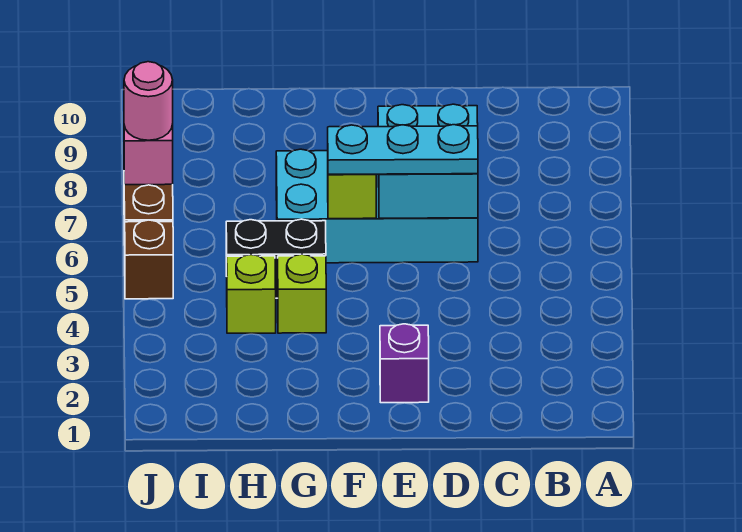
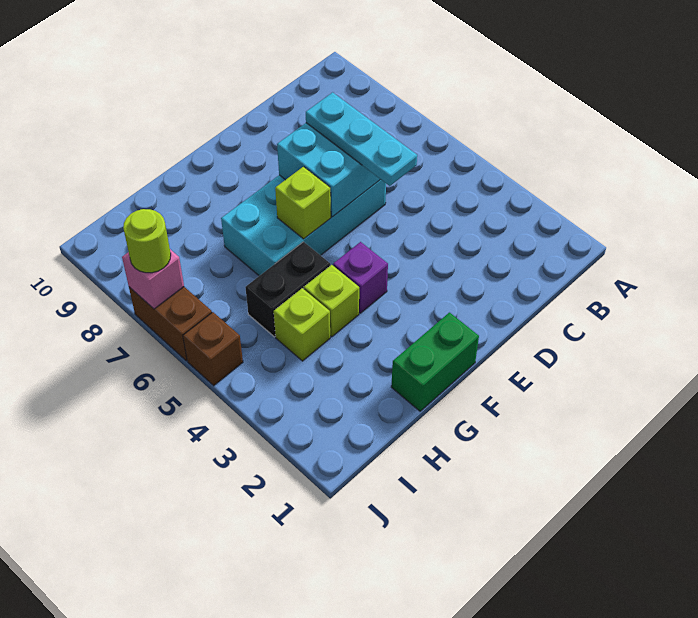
cyan 1x3 plate [328,125,478,174] -> cyan 1x3 plate turned to [306,92,417,186]
purple 1x1 brick [380,324,429,403] -> purple 1x1 brick moved to [333,242,388,313]
none -> green 1x2 brick [391,313,479,411]
pink 1x1 round brick [124,62,173,140] -> lime 1x1 round brick [123,209,171,273]

